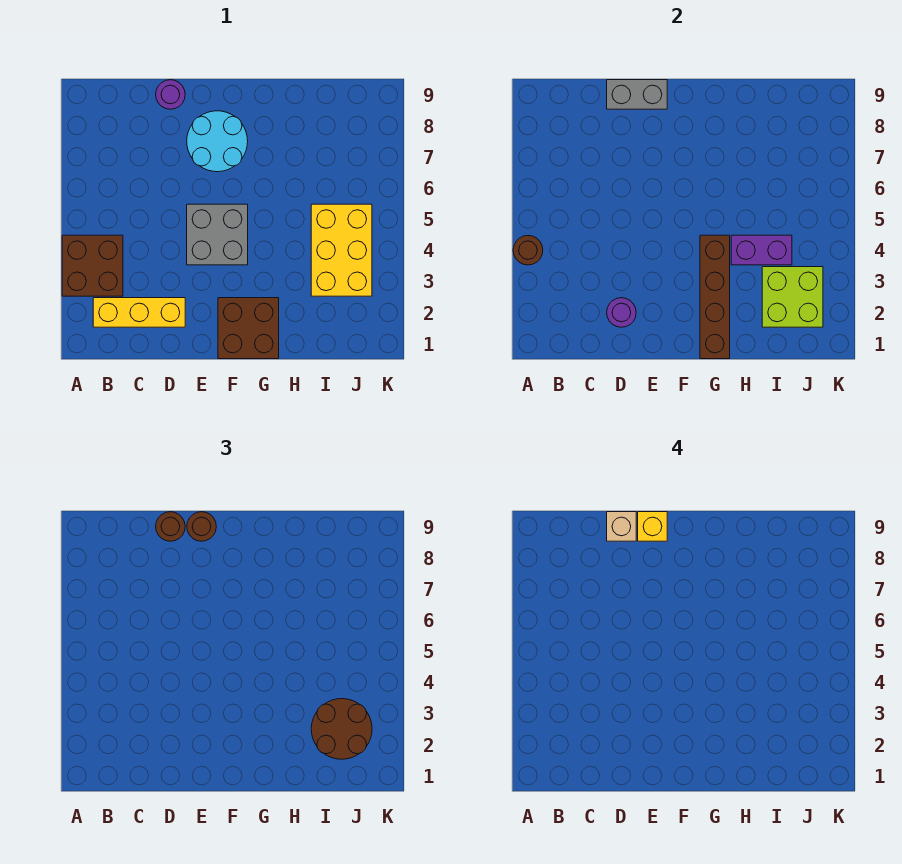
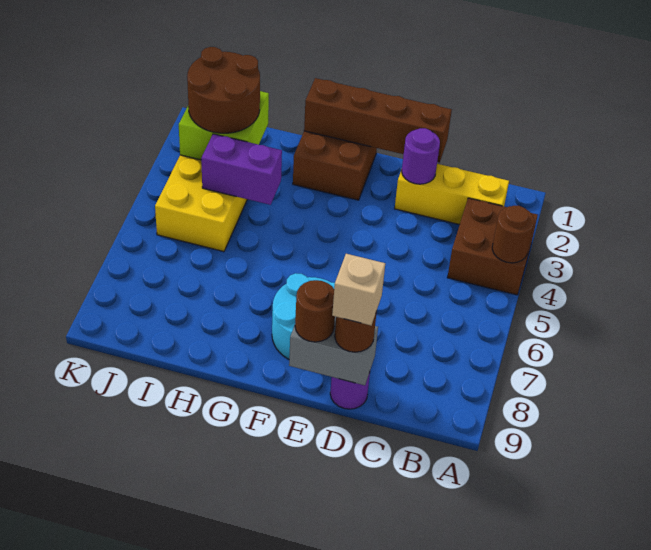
grey 2x2 brick [187,204,248,265] -> none
yellow 1x1 brick [638,512,667,541] -> none
brown 1x4 brick [700,235,730,359] -> brown 1x4 brick turned to [304,78,452,163]

